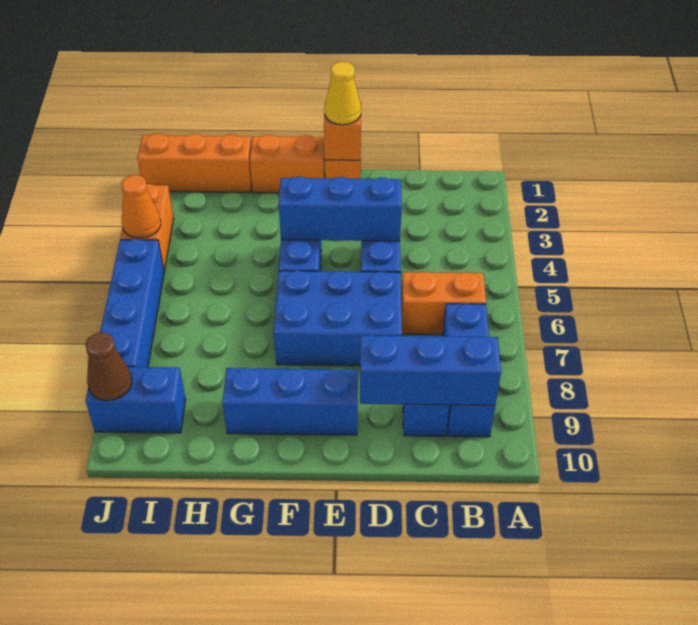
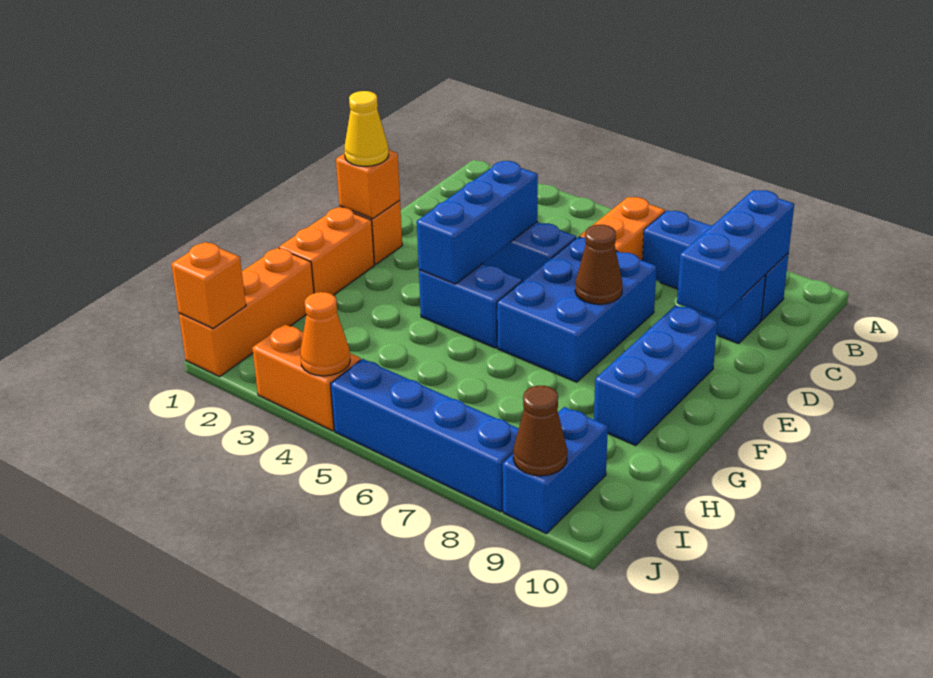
none -> brown 1x1 cone [575,225,622,304]
none -> orange 1x1 brick [171,242,246,328]

